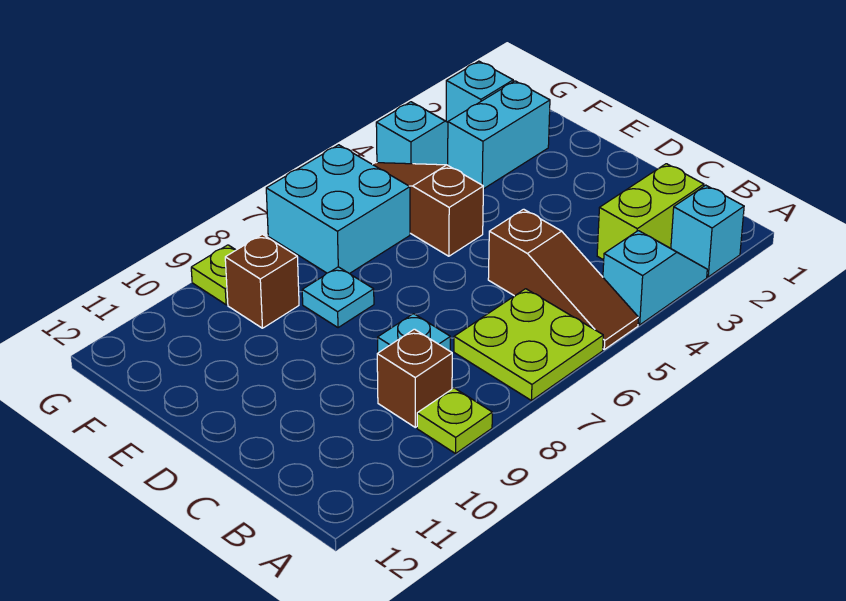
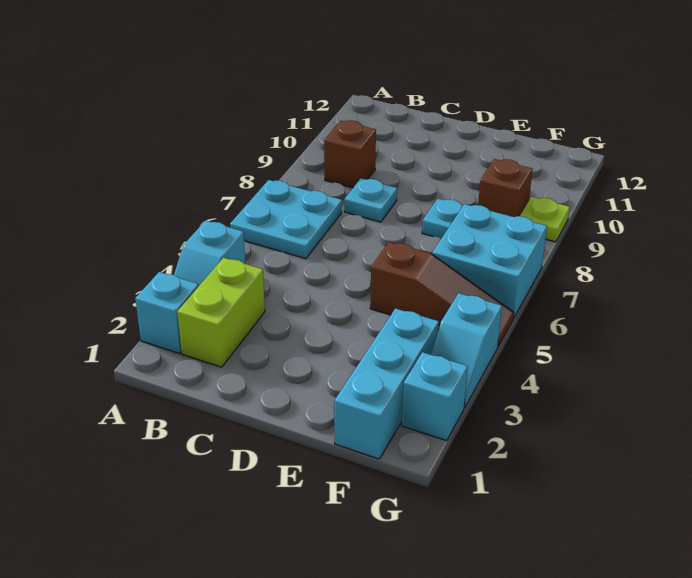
brown 1x3 slope [488,209,639,349] -> none
lime 2x2 plate [454,289,603,400] -> cyan 2x2 plate [230,180,342,259]
lime 1x1 plate [417,388,492,454] -> none
cyan 1x2 brick [448,81,550,189] -> cyan 1x3 brick [334,308,439,459]

